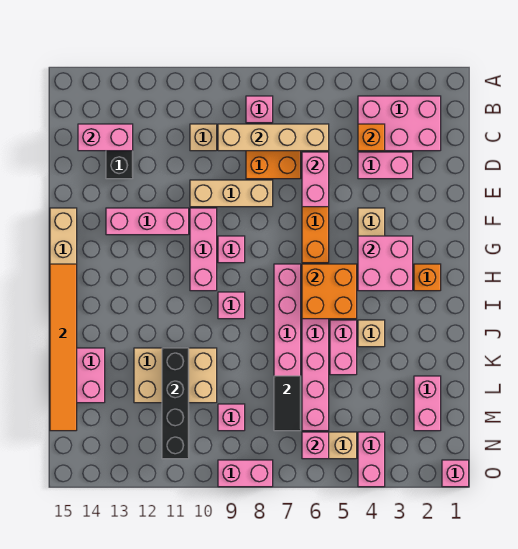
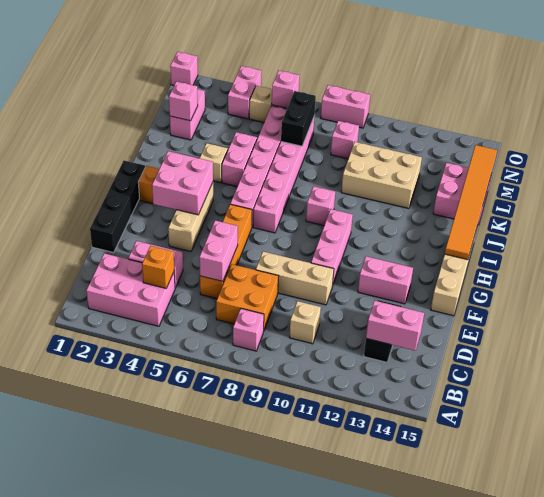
tan 1x4 brick [218,124,329,151] -> none
pink 1x3 brick [106,208,189,235] -> pink 1x2 brick [358,256,413,304]
pink 1x1 brick [218,236,245,263] -> pink 1x1 brick moved to [169,81,198,121]
orange 2x2 brick [302,264,357,319] -> none
black 1x4 brick [162,348,189,459] -> black 1x4 brick moved to [90,160,145,253]
black 1x2 tile [274,376,301,431] -> black 1x2 brick [281,91,316,146]

